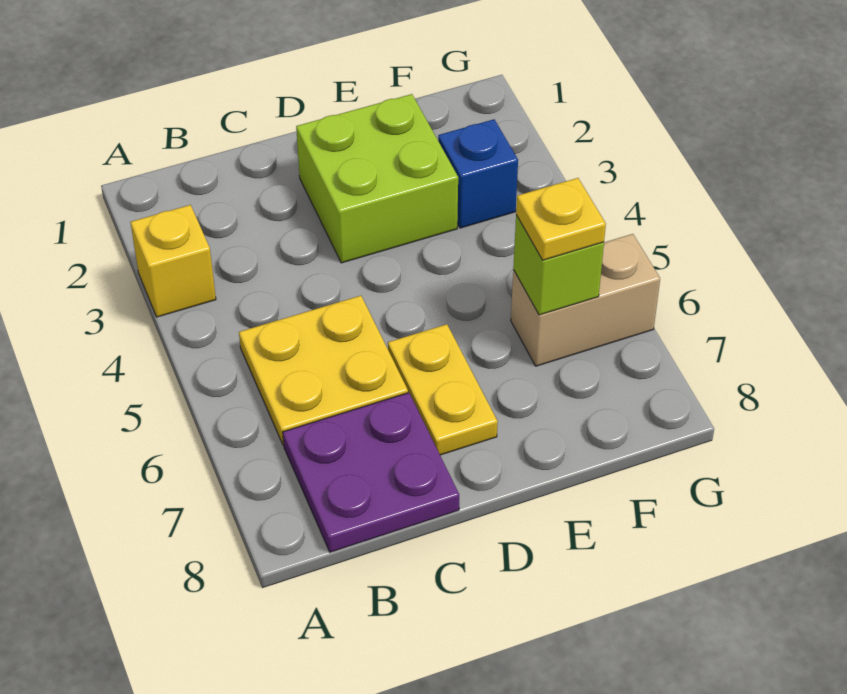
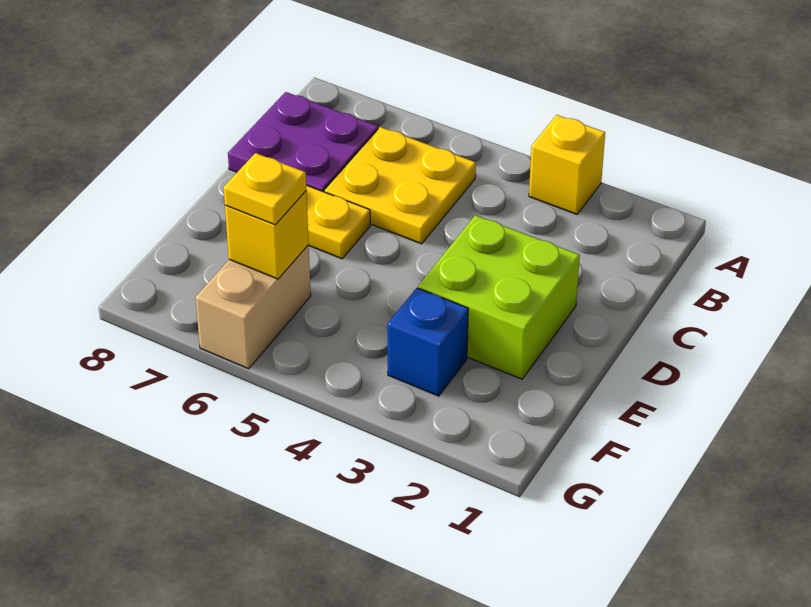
lime 1x1 brick [513,215,604,315] -> yellow 1x1 brick [225,191,309,279]

